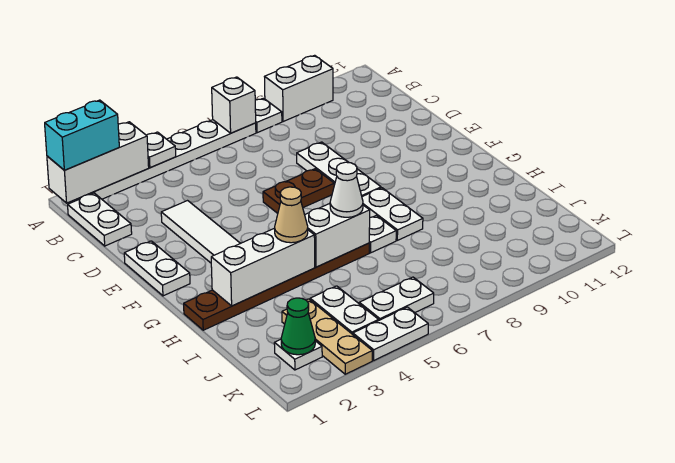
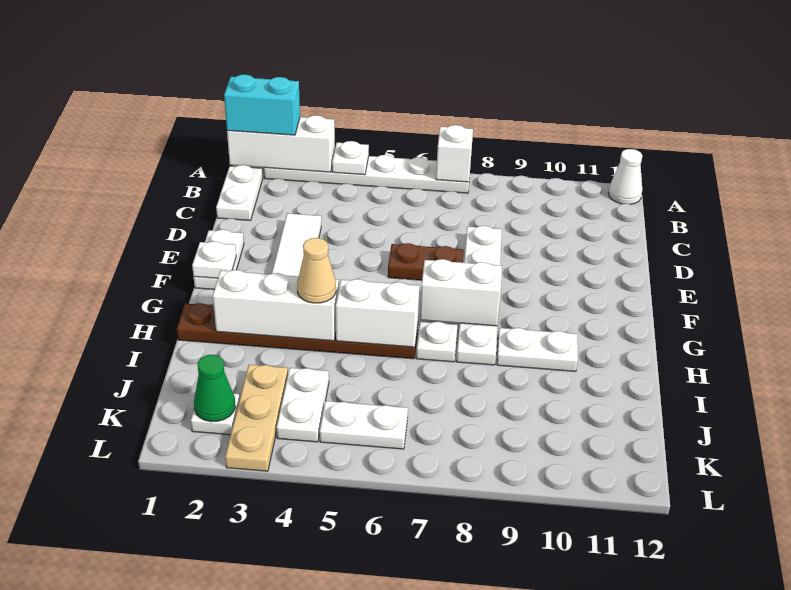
white 1x1 plate [255,98,282,133] -> white 1x1 plate moved to [192,241,236,278]
white 1x2 brick [265,55,333,122] -> white 1x2 brick moved to [420,259,502,326]
white 1x1 cone [330,162,363,217] -> white 1x1 cone moved to [608,149,642,204]
white 1x2 plate [353,307,428,360] -> white 1x2 plate moved to [497,328,578,372]

